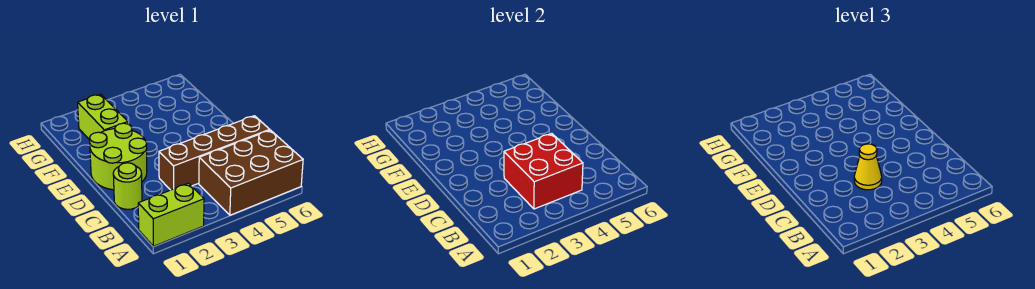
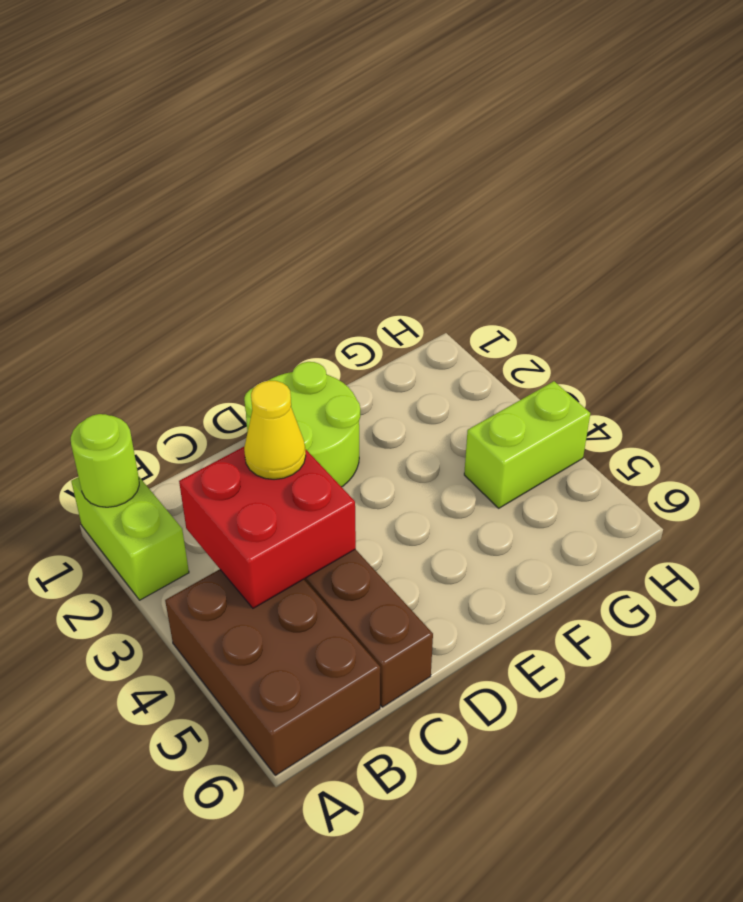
lime 1x1 round brick [113,163,142,209] -> lime 1x1 round brick moved to [71,414,139,507]
lime 1x2 brick [78,94,128,140] -> lime 1x2 brick moved to [464,381,590,508]

